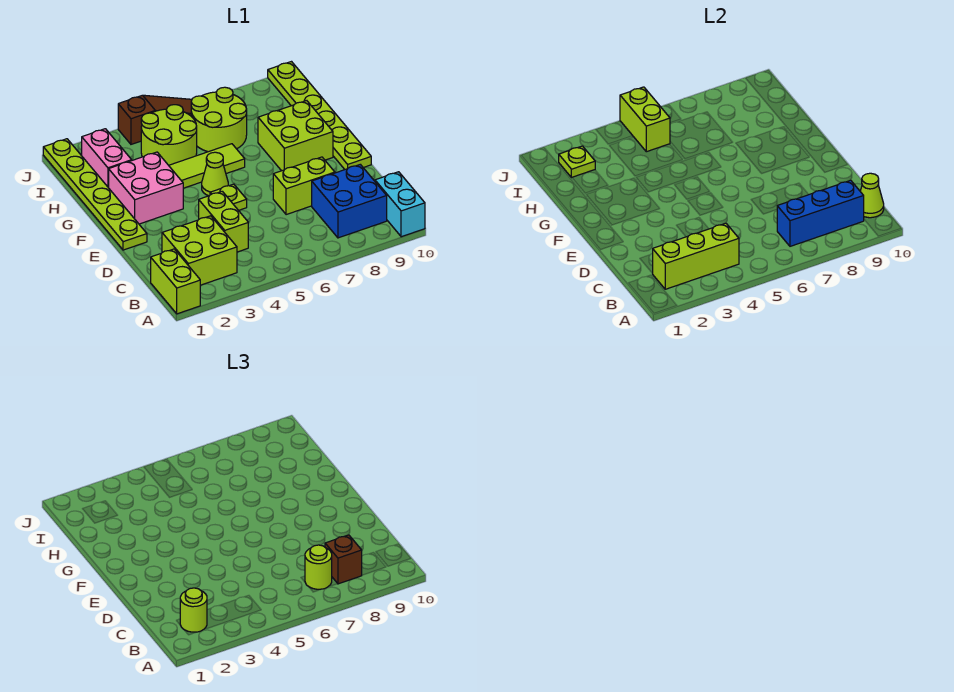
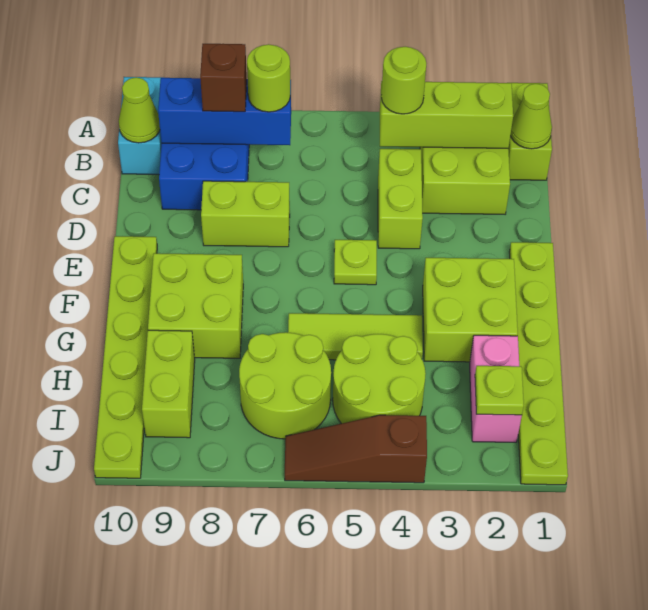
lime 1x1 round brick [180,588,207,632] -> lime 1x1 round brick moved to [381,47,426,114]
pink 2x2 brick [109,152,183,224] -> lime 2x2 brick [423,258,518,362]
lime 1x1 cone [202,152,228,196] -> lime 1x1 cone moved to [510,84,552,149]
lime 1x2 brick [620,87,670,152] -> lime 1x2 brick moved to [142,330,195,438]

